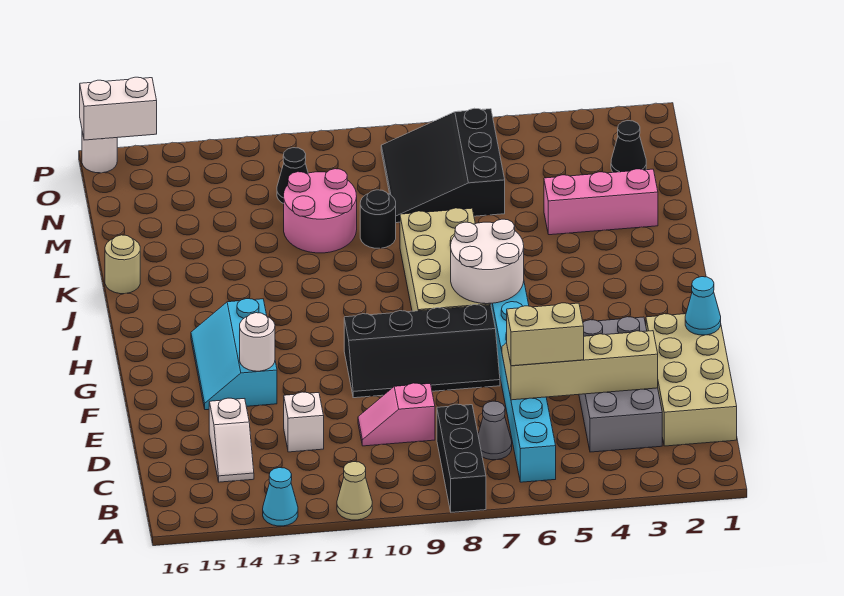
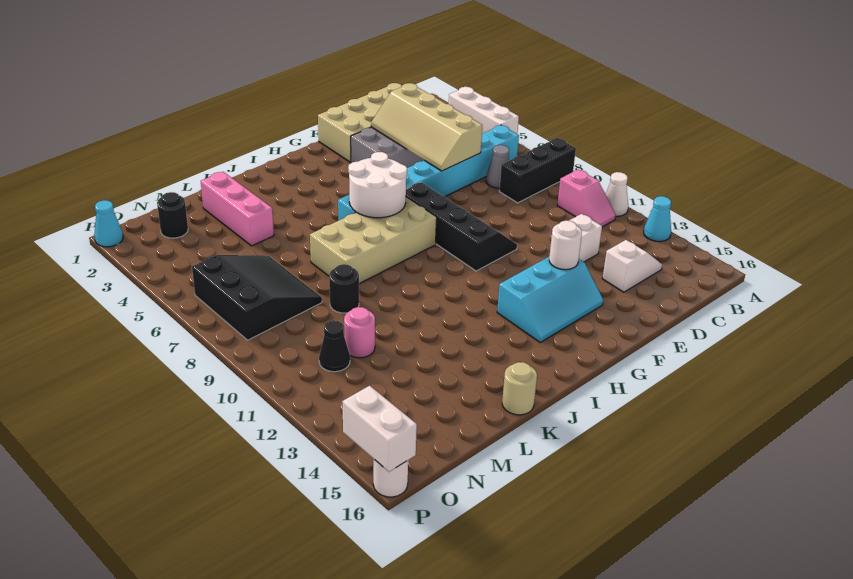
none -> white 1x3 brick [449,87,519,134]
tan 1x1 cone [337,462,372,520] -> white 1x1 cone [605,172,628,216]
tan 1x2 brick [507,303,584,366] -> none
pink 1x2 slope [358,383,435,446] -> pink 1x2 slope moved to [557,169,616,227]
cyan 1x1 cone [685,277,721,335] -> cyan 1x1 cone moved to [94,200,123,247]
pink 2x2 round brick [284,169,357,253] -> pink 1x1 round brick [344,307,375,358]
black 3x3 slope [381,108,505,223] -> black 3x3 slope turned to [192,255,322,340]
black 1x1 cone [611,121,646,172] -> black 1x1 round brick [157,192,188,238]

